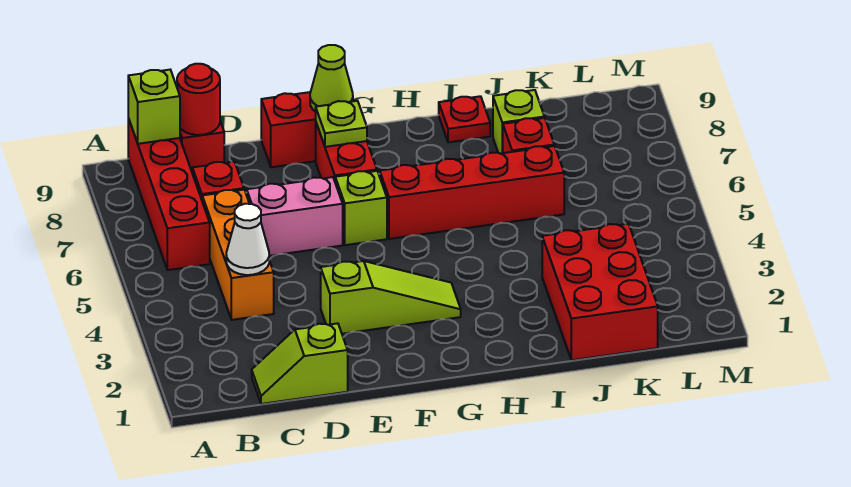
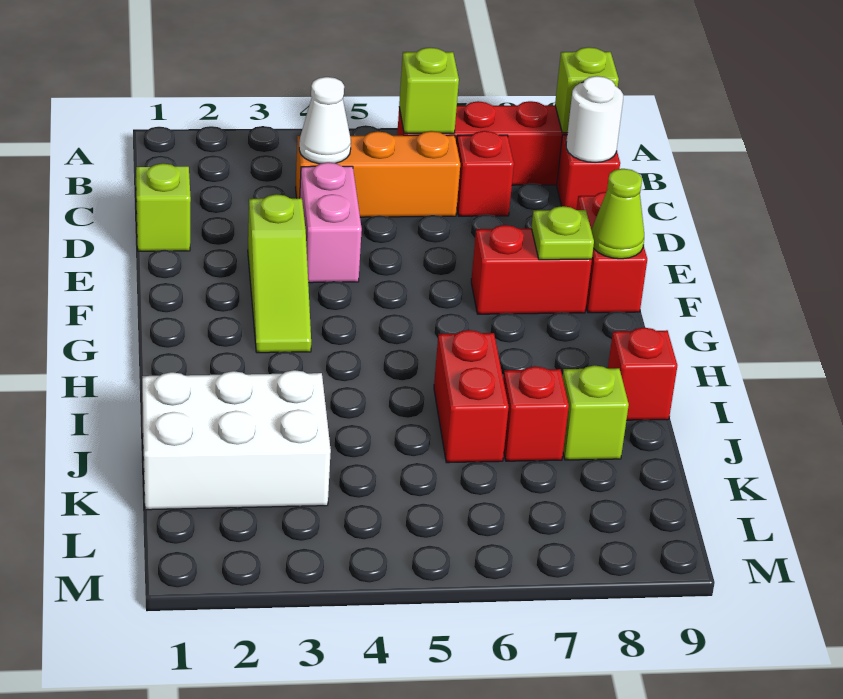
red 1x1 round brick [177,64,220,135] -> white 1x1 round brick [566,76,623,162]
pink 1x2 brick [247,177,343,256] -> pink 1x2 brick moved to [300,162,362,283]
lime 1x1 brick [335,171,387,245] -> lime 1x1 brick moved to [399,47,459,133]
red 1x4 brick [380,146,564,239] -> red 1x2 brick [434,330,509,463]
red 1x1 plate [439,96,490,142] -> red 1x1 brick [608,328,677,420]
red 2x3 brick [542,224,658,360] -> white 2x3 brick [142,370,331,510]

